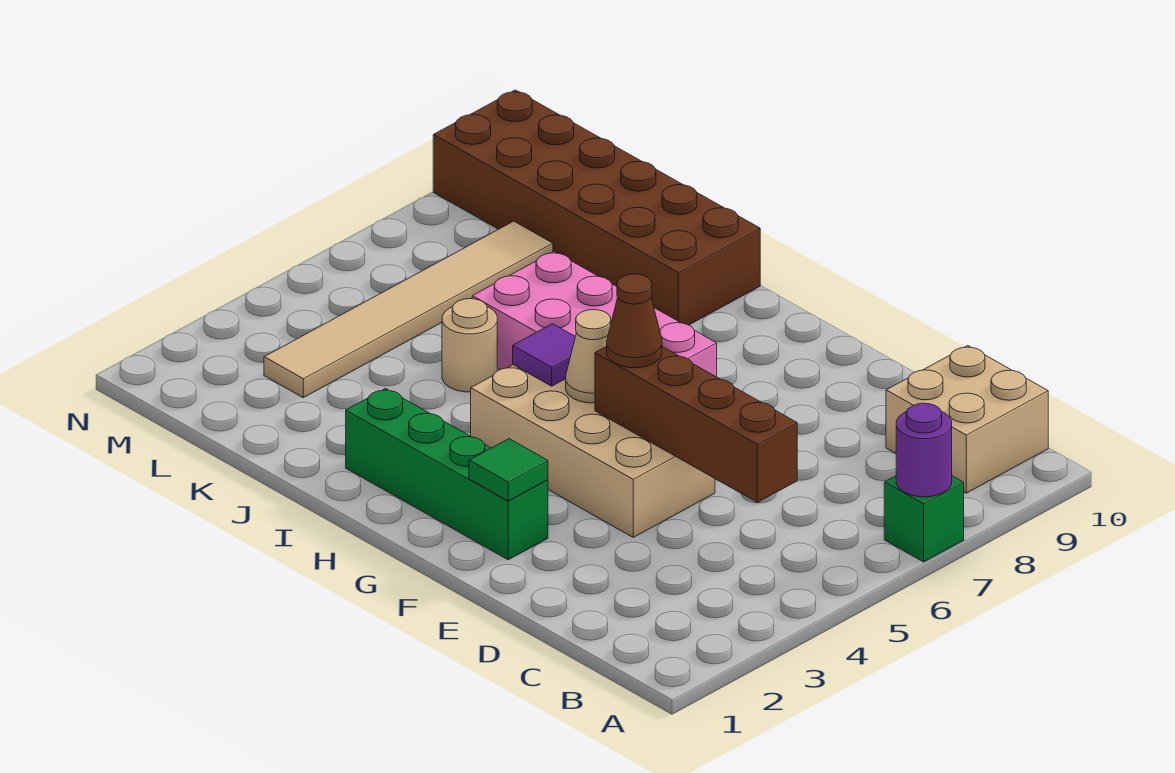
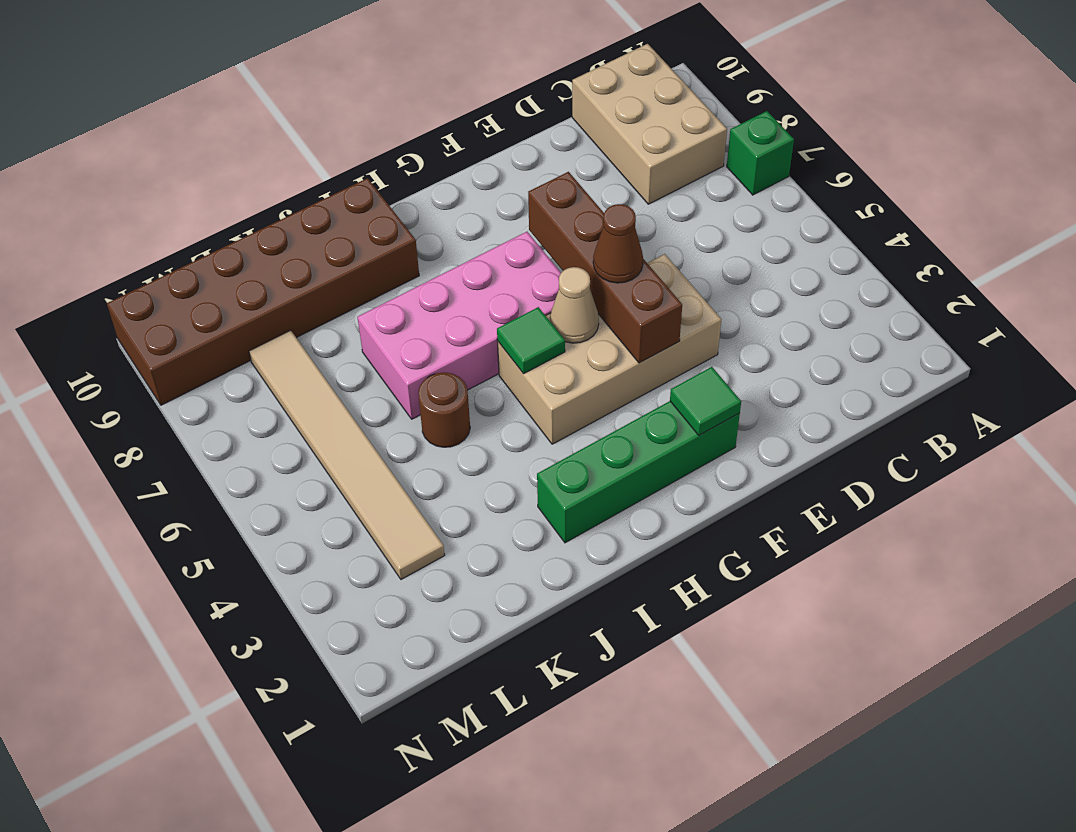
purple 1x1 round brick [896,403,952,497] -> none
tan 2x2 brick [886,346,1048,493] -> tan 2x3 brick [572,44,727,204]
brown 1x4 brick [595,346,797,502] -> brown 1x4 brick turned to [528,172,682,363]
purple 1x1 tile [513,324,575,386] -> green 1x1 tile [497,307,565,374]
tan 1x1 round brick [442,299,497,392] -> brown 1x1 round brick [418,372,470,447]

